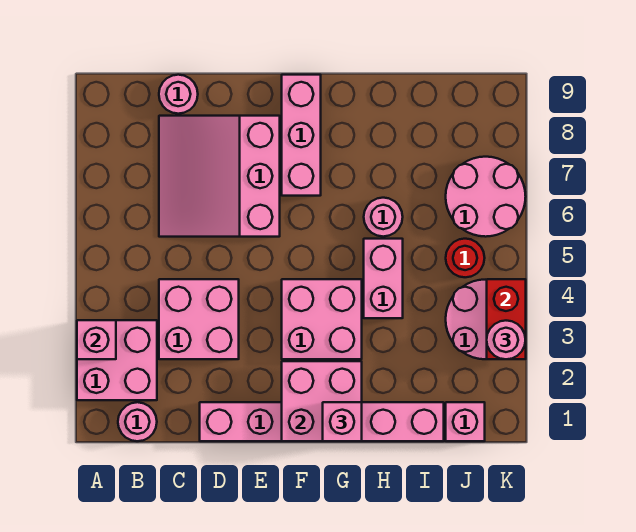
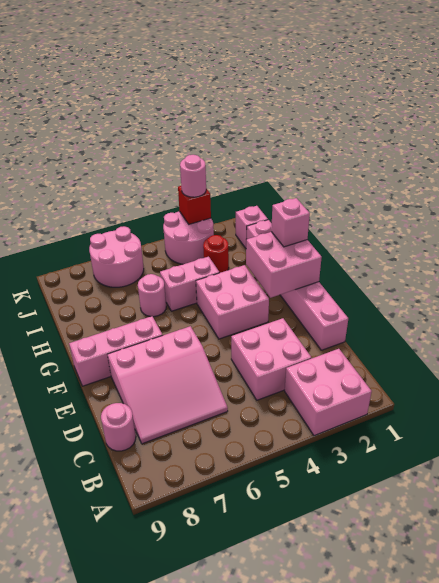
pink 1x1 brick [77,320,116,359] -> none
pink 1x1 round brick [118,402,157,441] -> none
red 1x1 round brick [446,239,485,277] -> red 1x1 round brick moved to [203,235,229,273]
red 1x2 brick [487,279,526,359] -> red 1x1 brick [178,186,211,224]

